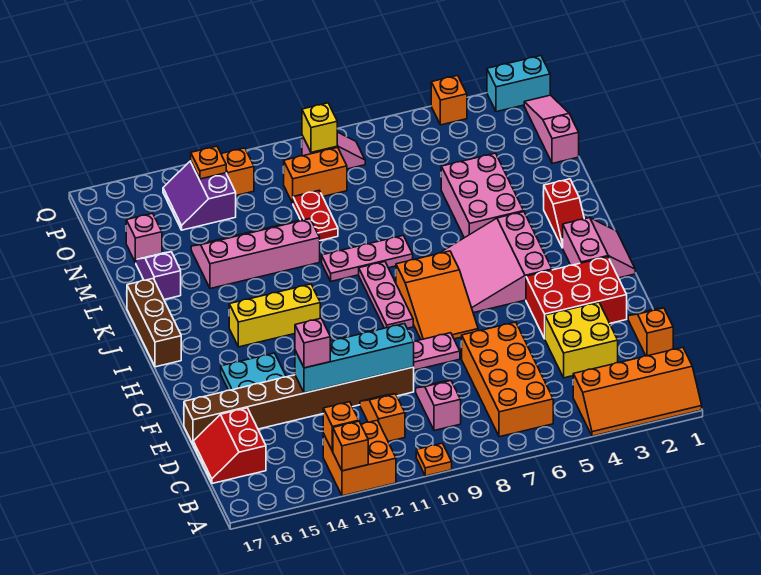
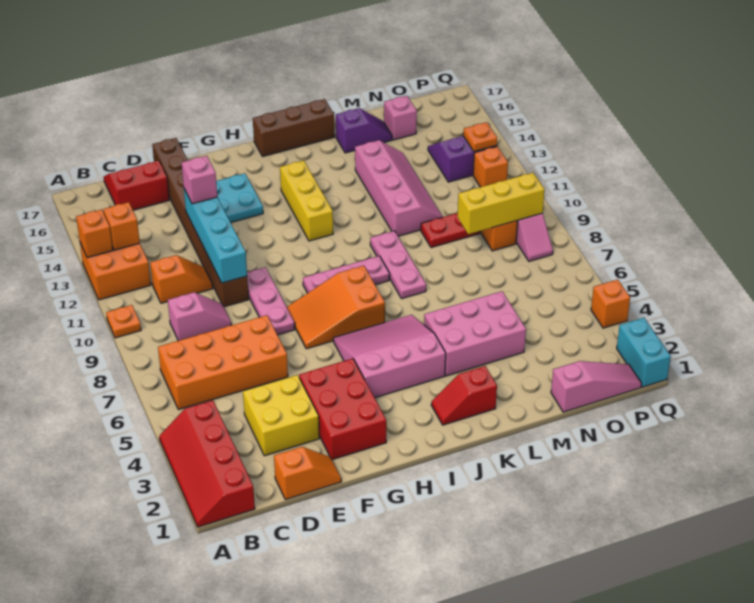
orange 2x4 slope [573,347,702,436] -> red 2x4 slope [159,400,255,527]
pink 2x2 slope [562,218,635,278] -> none
yellow 1x1 brick [302,103,337,153] -> yellow 1x3 brick [458,173,545,234]

